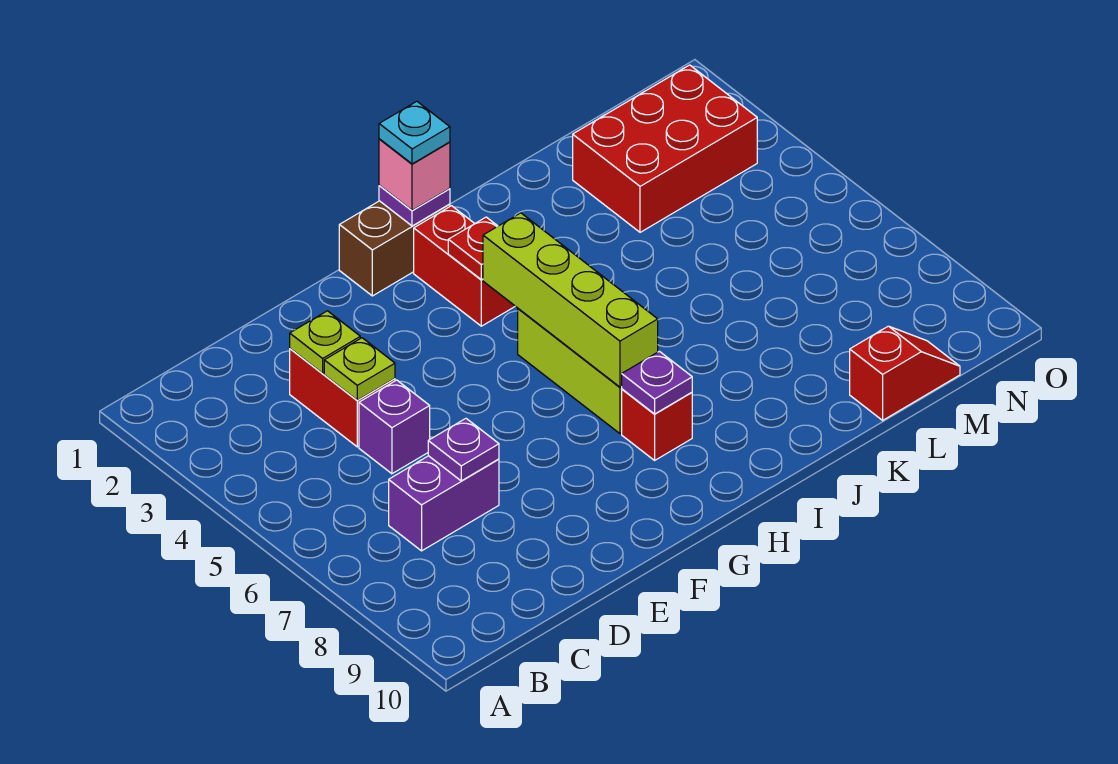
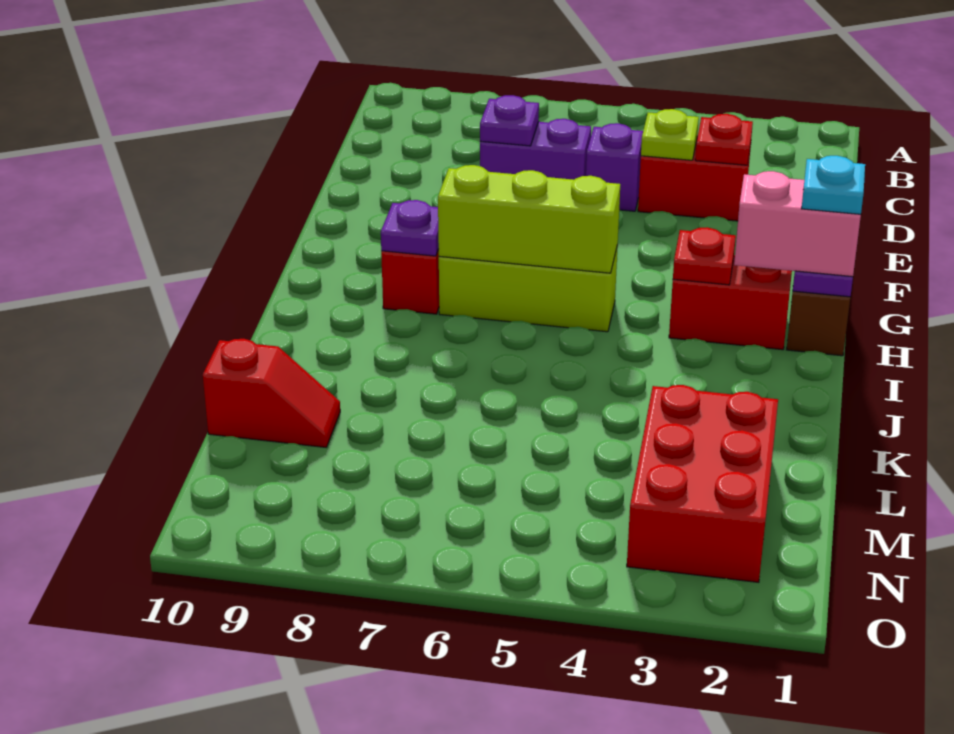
purple 1x2 brick [389,456,499,551] -> purple 1x2 brick turned to [480,119,591,180]
lime 1x1 plate [290,311,360,374] -> red 1x1 plate [695,114,753,165]
pink 1x1 brick [379,139,450,210] -> pink 1x2 brick [734,171,861,277]
lime 1x4 brick [483,213,658,387] -> lime 1x3 brick [438,165,620,273]
red 1x2 slope [850,326,960,420] -> red 1x2 slope turned to [203,339,340,447]

